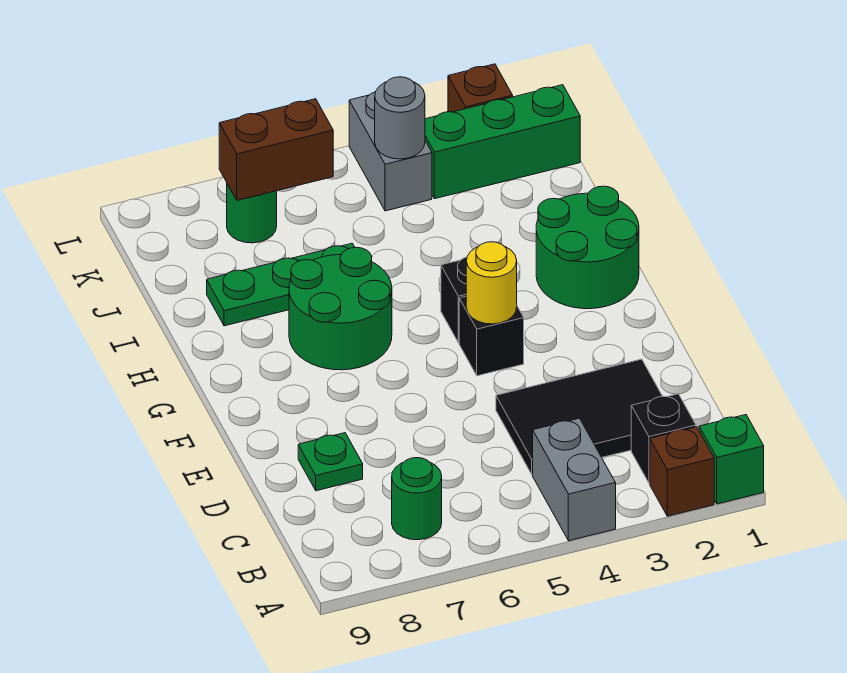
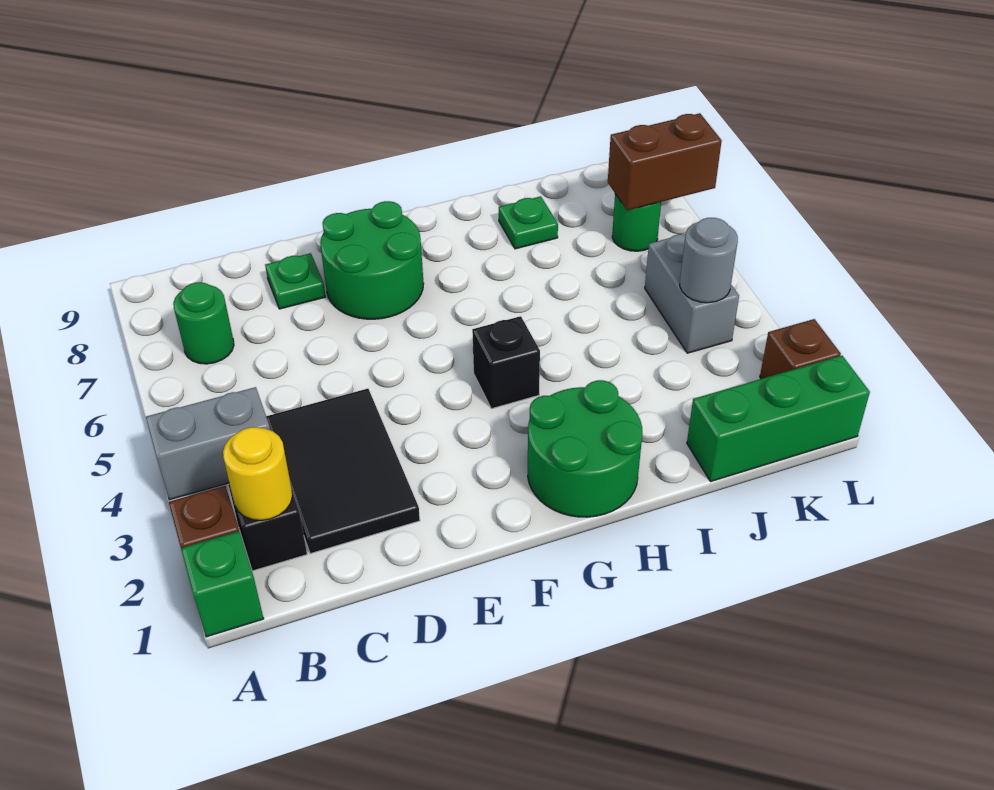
black 1x1 brick [459,296,524,376] -> none
yellow 1x1 round brick [466,242,517,324] -> yellow 1x1 round brick moved to [223,427,293,521]
green 2x2 round brick [289,247,392,370] -> green 2x2 round brick moved to [320,201,424,319]
green 1x3 plate [207,243,355,326] -> green 1x1 plate [499,196,558,249]
green 1x3 brick [425,85,580,199] -> green 1x3 brick turned to [687,356,870,481]
grey 1x2 brick [349,92,432,211] -> grey 1x2 brick turned to [645,234,739,353]
brown 1x2 brick [219,99,333,200] -> brown 1x2 brick turned to [608,113,722,210]

